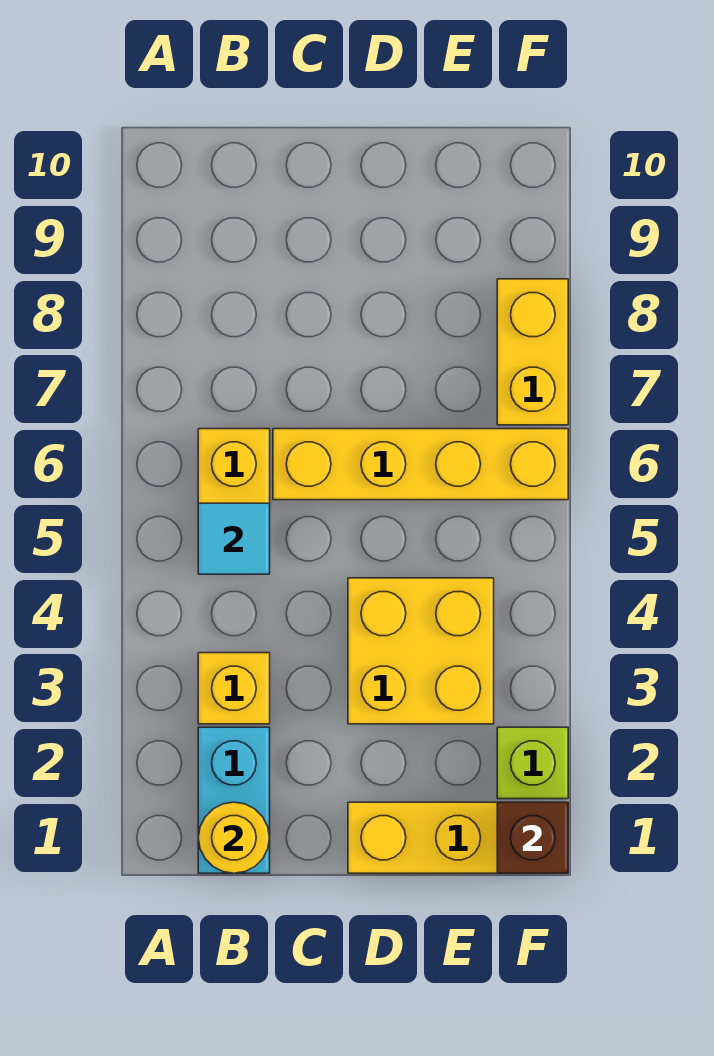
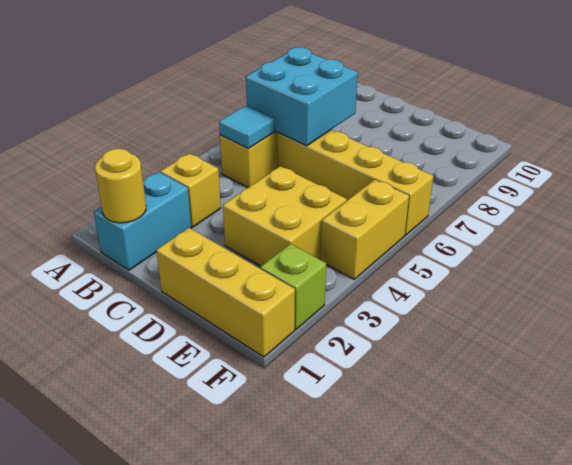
none -> cyan 2x2 brick [246,47,358,146]
brown 1x1 brick [497,802,568,873] -> none
yellow 1x2 brick [497,279,568,425] -> yellow 1x2 brick moved to [320,180,409,279]

